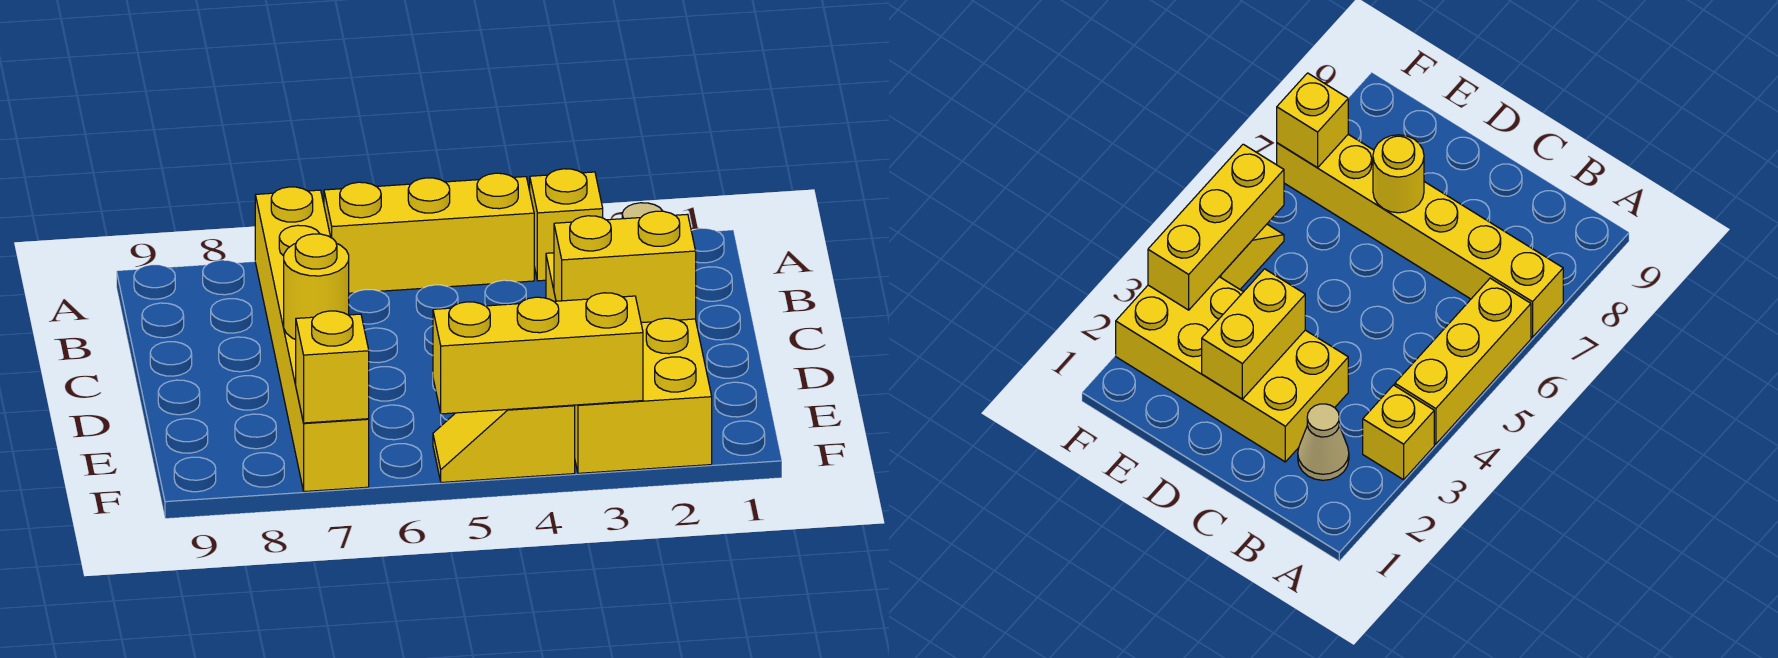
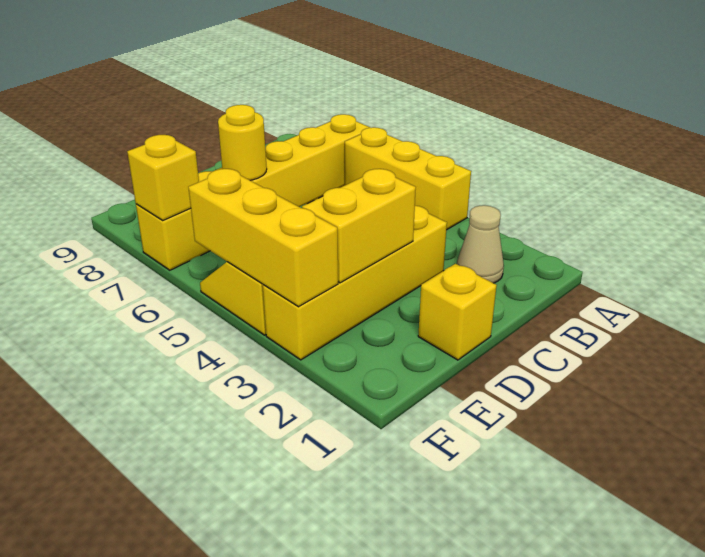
yellow 1x1 brick [530,169,603,281] -> yellow 1x1 brick moved to [418,264,497,360]
yellow 2x4 brick [546,253,712,473] -> yellow 1x4 brick [263,206,447,360]
yellow 1x2 brick [554,211,696,323] -> yellow 1x2 brick turned to [302,169,416,283]

